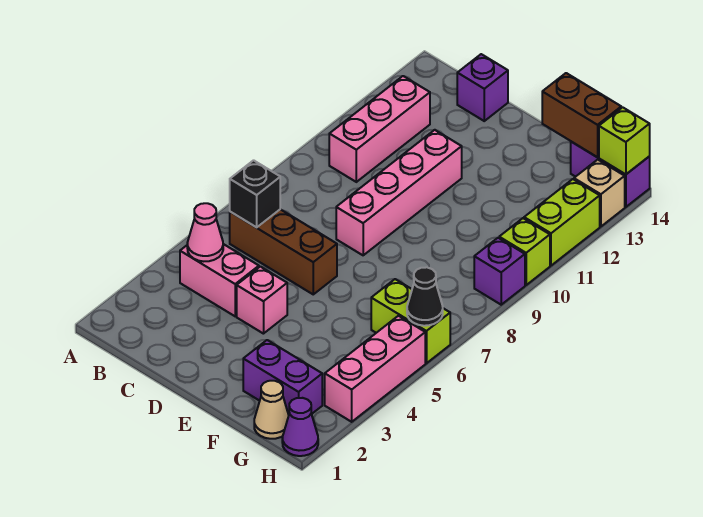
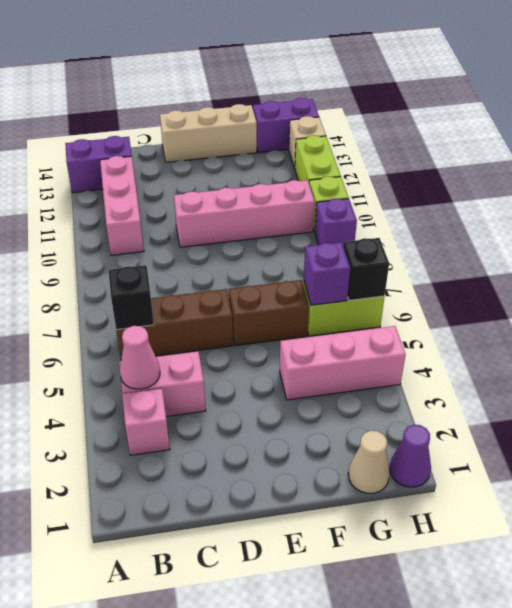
purple 1x1 brick [457,54,508,121] -> purple 1x1 brick moved to [304,242,350,305]
pink 1x1 brick [237,267,287,334] -> pink 1x1 brick moved to [122,388,170,455]
pink 1x4 brick [336,130,462,255] -> pink 1x4 brick turned to [174,180,315,247]
none -> tan 1x3 brick [160,104,257,162]
purple 1x2 brick [243,340,322,415] -> purple 1x2 brick moved to [65,136,132,193]
brown 1x2 brick [542,73,621,157] -> brown 1x2 brick moved to [229,280,309,346]
pink 1x3 brick [325,316,425,422] -> pink 1x3 brick turned to [280,326,406,400]
black 1x1 cone [407,267,443,326] -> black 1x1 brick [343,238,389,300]
lime 1x1 brick [599,107,650,174] -> none

